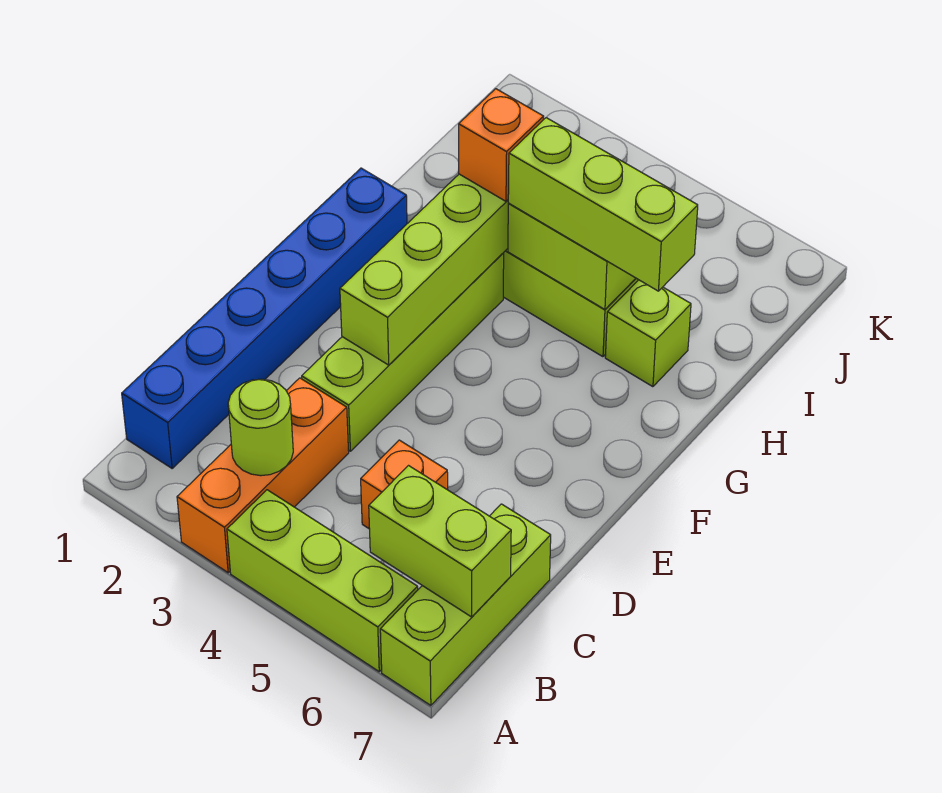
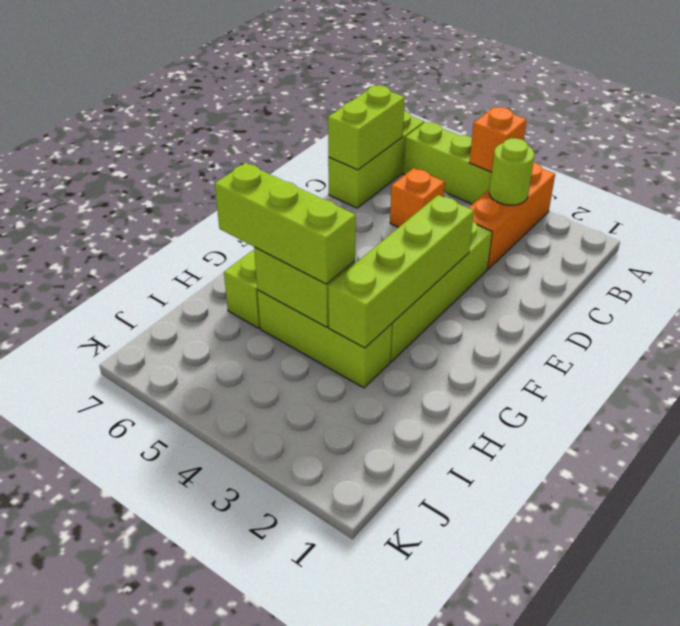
blue 1x6 brick [122,168,407,468] -> none
lime 1x2 brick [369,466,511,617] -> lime 1x2 brick turned to [328,85,405,170]
orange 1x1 brick [459,89,544,201] -> orange 1x1 brick moved to [469,107,527,172]

